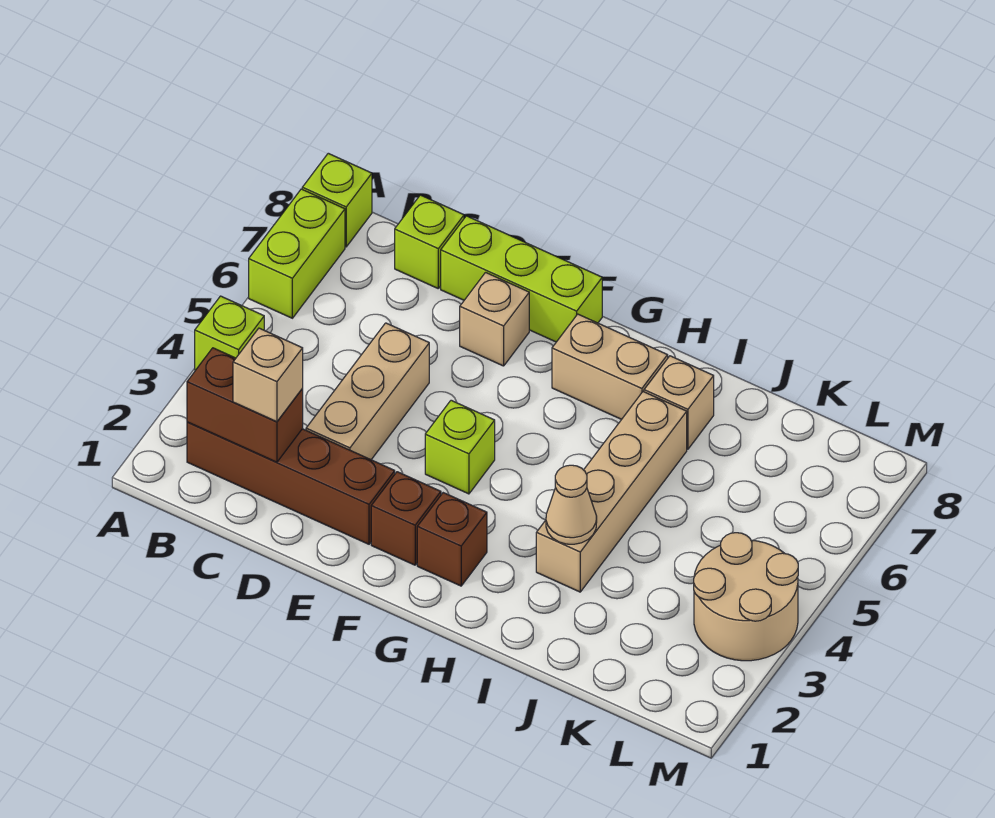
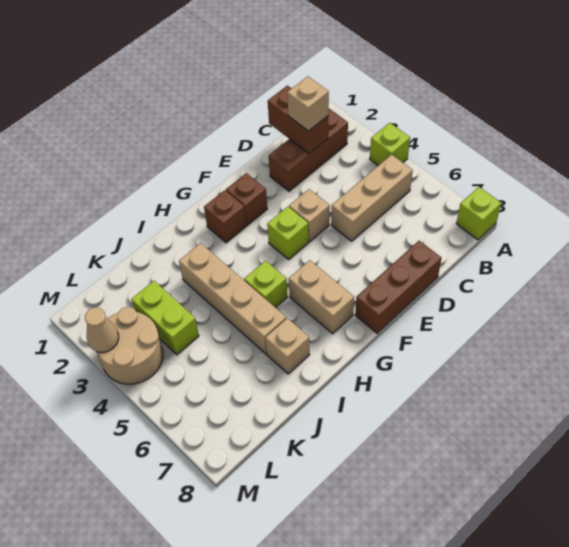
lime 1x2 brick [249,189,345,318] -> lime 1x2 brick moved to [132,281,199,355]
brown 1x4 brick [187,422,395,544] -> brown 1x3 brick [269,108,348,191]
brown 1x2 brick [187,348,303,462] -> brown 1x2 brick turned to [268,86,328,153]
lime 1x1 brick [395,195,464,288] -> lime 1x1 brick moved to [244,261,287,308]
tan 1x3 brick [306,323,429,460] -> tan 1x3 brick turned to [331,155,413,241]
lime 1x3 brick [441,216,602,342] -> brown 1x3 brick [355,241,441,333]
tan 1x1 brick [460,272,529,366] -> tan 1x1 brick moved to [289,189,330,242]
tan 1x2 brick [552,314,668,419] -> tan 1x2 brick turned to [289,260,354,334]
tan 1x1 cone [546,465,597,544] -> tan 1x1 cone moved to [85,308,119,352]

